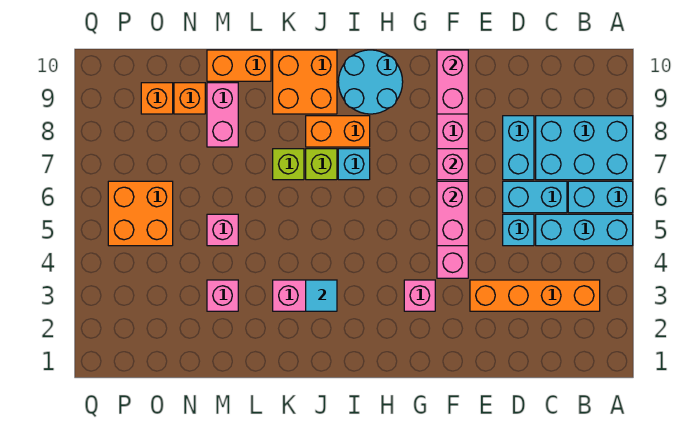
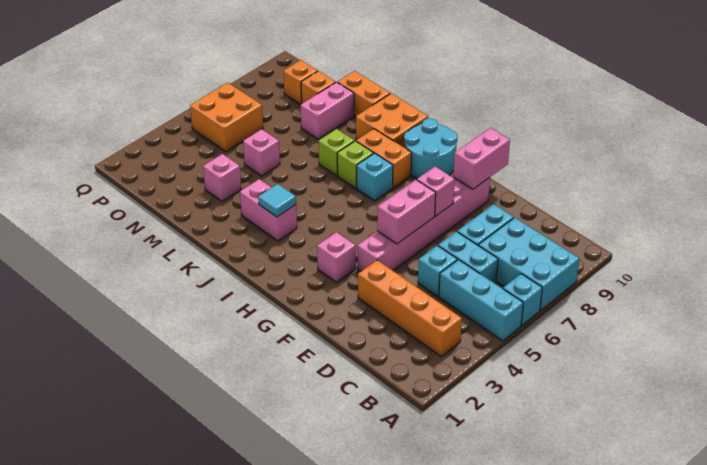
cyan 1x2 brick [568,181,633,213] -> cyan 1x1 brick [503,274,542,325]

